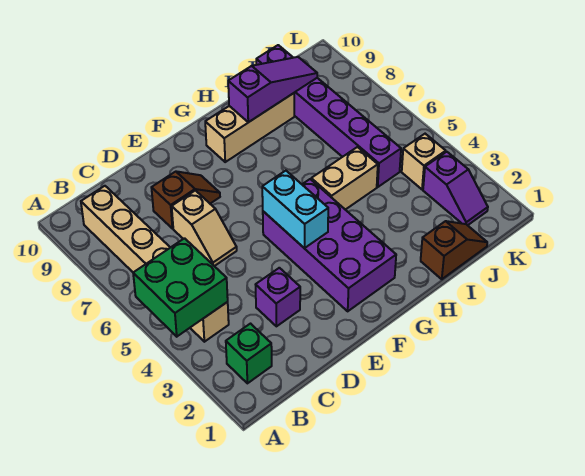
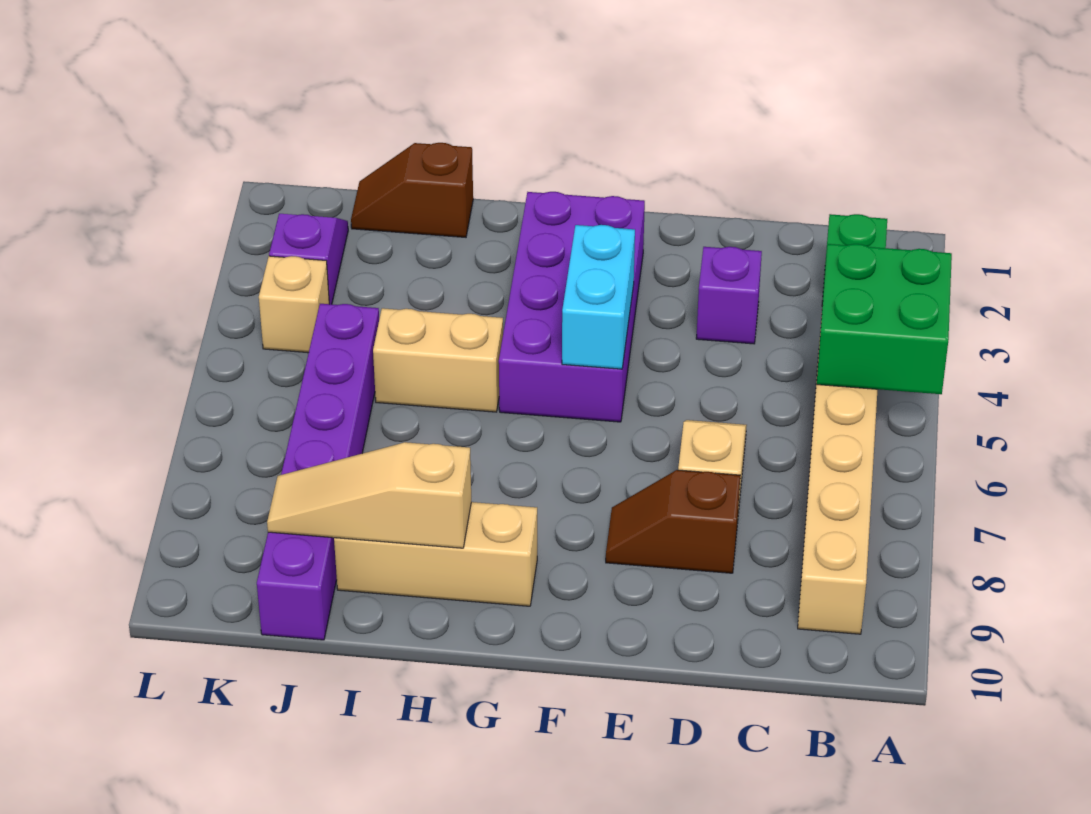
purple 1x3 slope [228,57,317,122] -> tan 1x3 slope [267,442,471,548]

